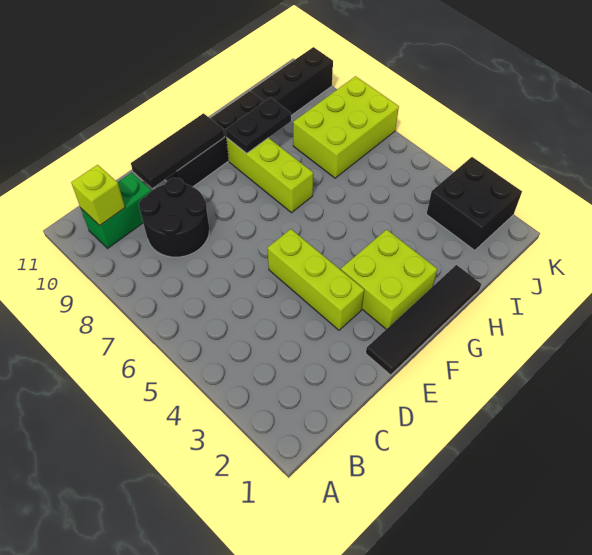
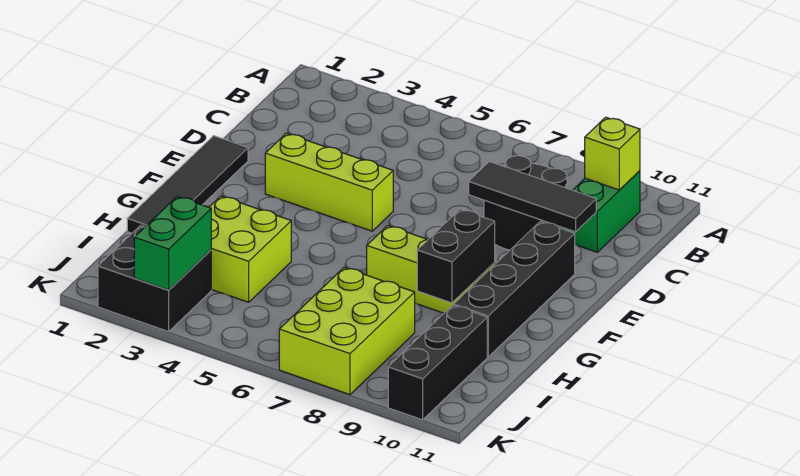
black 1x3 tile [131,113,224,188] -> black 1x3 tile turned to [469,162,596,232]
lime 2x2 brick [341,229,437,329] -> lime 2x2 brick moved to [209,196,291,302]
black 1x2 plate [226,98,291,153] -> black 1x2 brick [417,209,495,303]
none -> green 1x2 brick [134,197,211,290]

